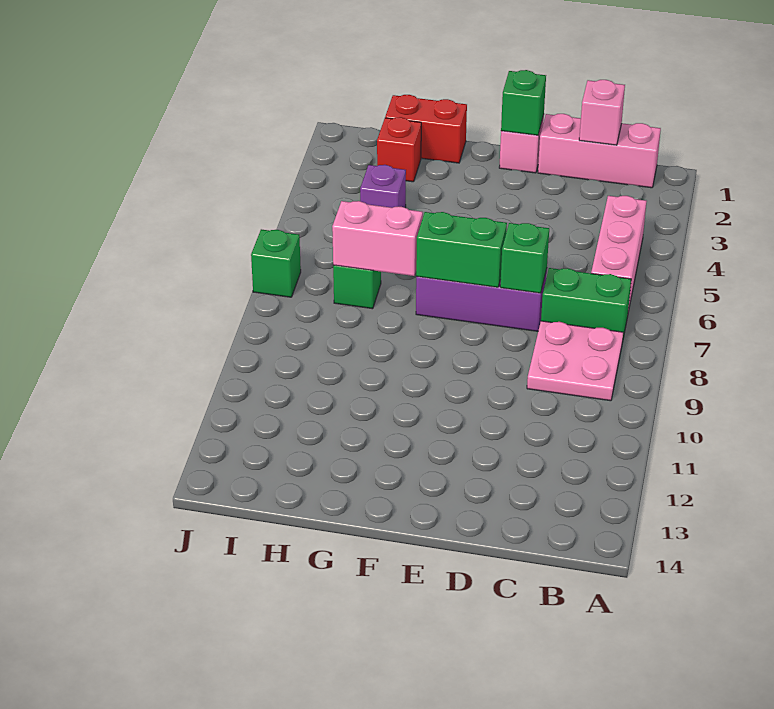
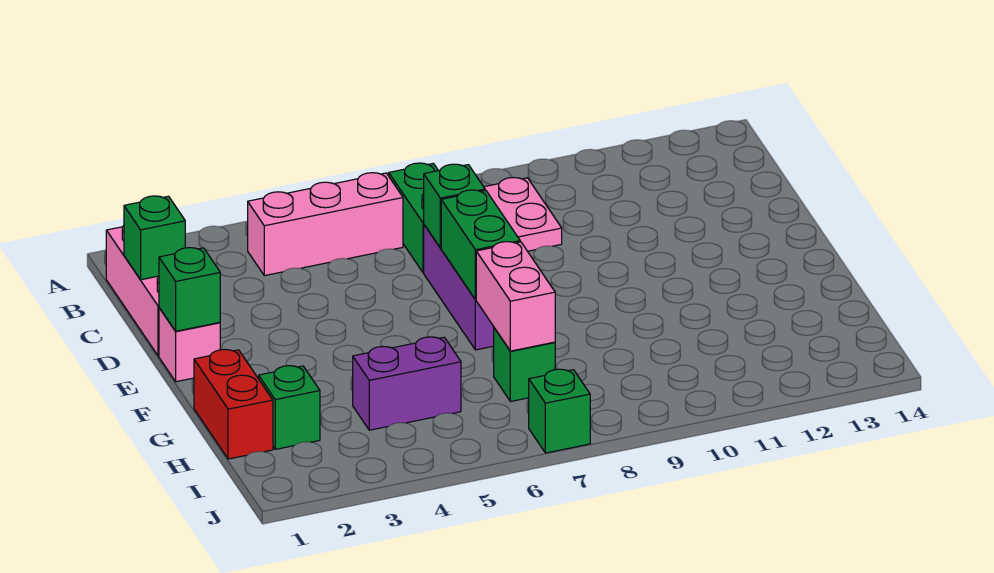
pink 1x1 brick [579,80,625,145] -> green 1x1 brick [124,196,185,280]
red 1x1 brick [377,117,421,182] -> green 1x1 brick [259,366,320,449]
purple 1x1 brick [360,165,406,208] -> purple 1x2 brick [353,337,461,430]

